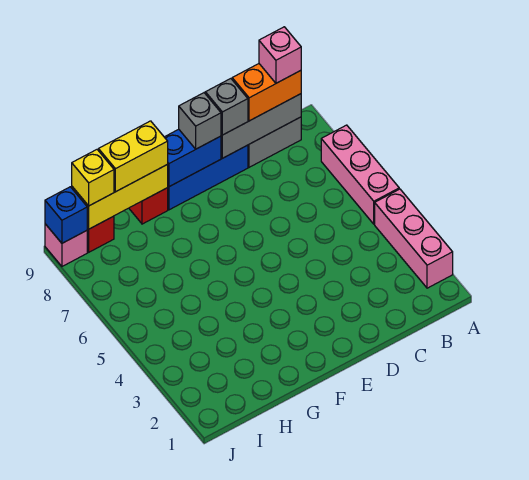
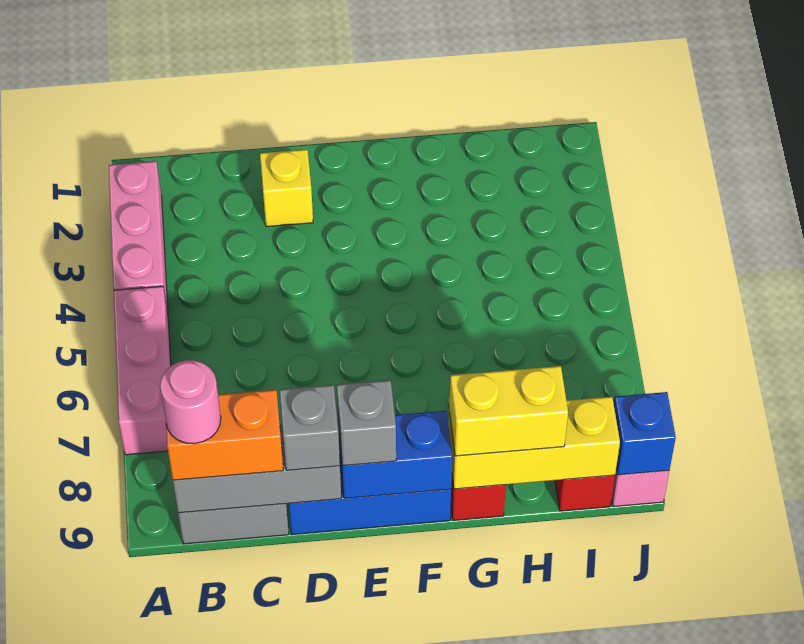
pink 1x1 brick [259,27,301,83] -> pink 1x1 round brick [160,360,221,444]
yellow 1x1 brick [72,150,114,206] -> yellow 1x1 brick moved to [260,149,313,227]

